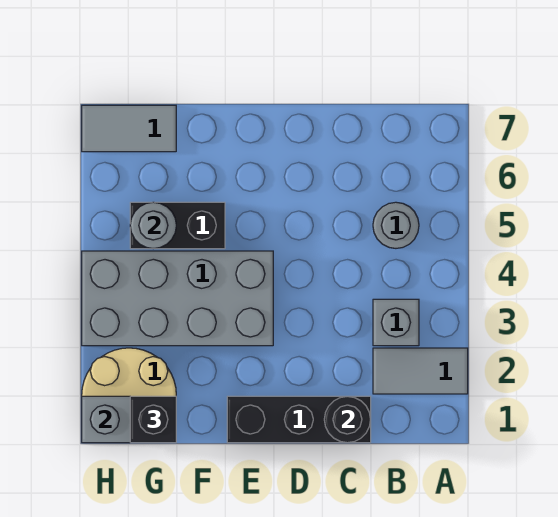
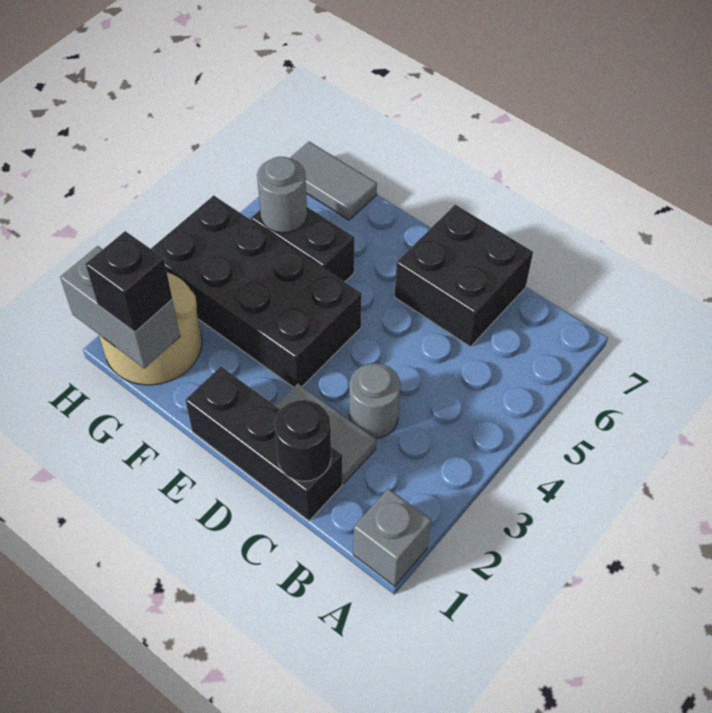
grey 1x2 tile [373,348,468,394] -> grey 1x2 tile moved to [275,383,376,483]
grey 1x1 brick [373,299,419,346] -> grey 1x1 brick moved to [353,489,431,587]
grey 1x1 round brick [373,202,419,248] -> grey 1x1 round brick moved to [349,363,401,438]
none -> black 2x2 brick [395,205,533,347]
grey 2x4 brick [82,251,273,346] -> black 2x4 brick [151,195,362,387]

